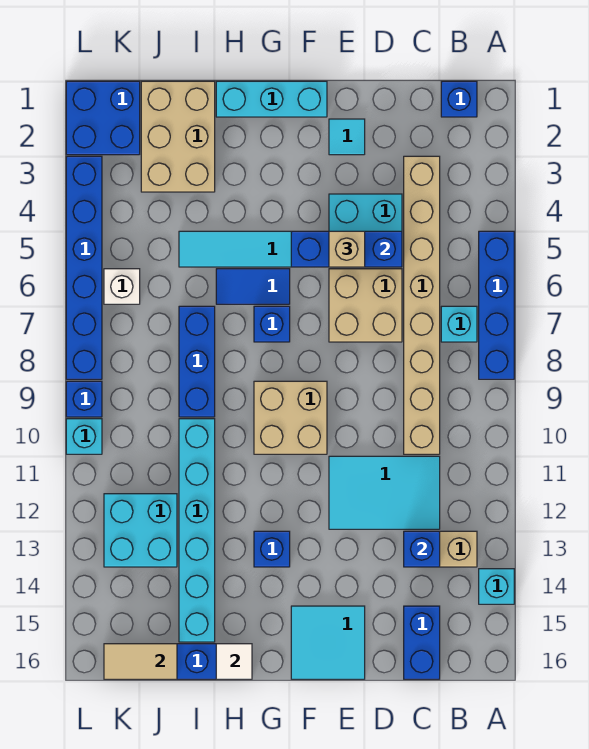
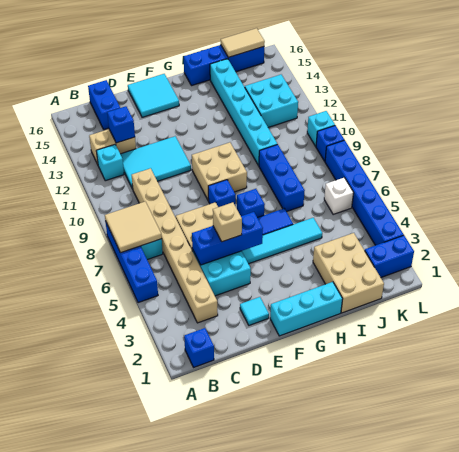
none -> tan 2x2 tile [105,202,162,253]
cyan 1x1 brick [479,569,514,604] -> cyan 1x1 brick moved to [96,145,124,181]
blue 1x1 brick [254,531,290,567] -> blue 1x1 brick moved to [208,180,236,207]
white 1x1 tile [216,644,252,679] -> none
blue 2x2 brick [66,81,140,155] -> blue 1x2 brick [365,235,414,277]

